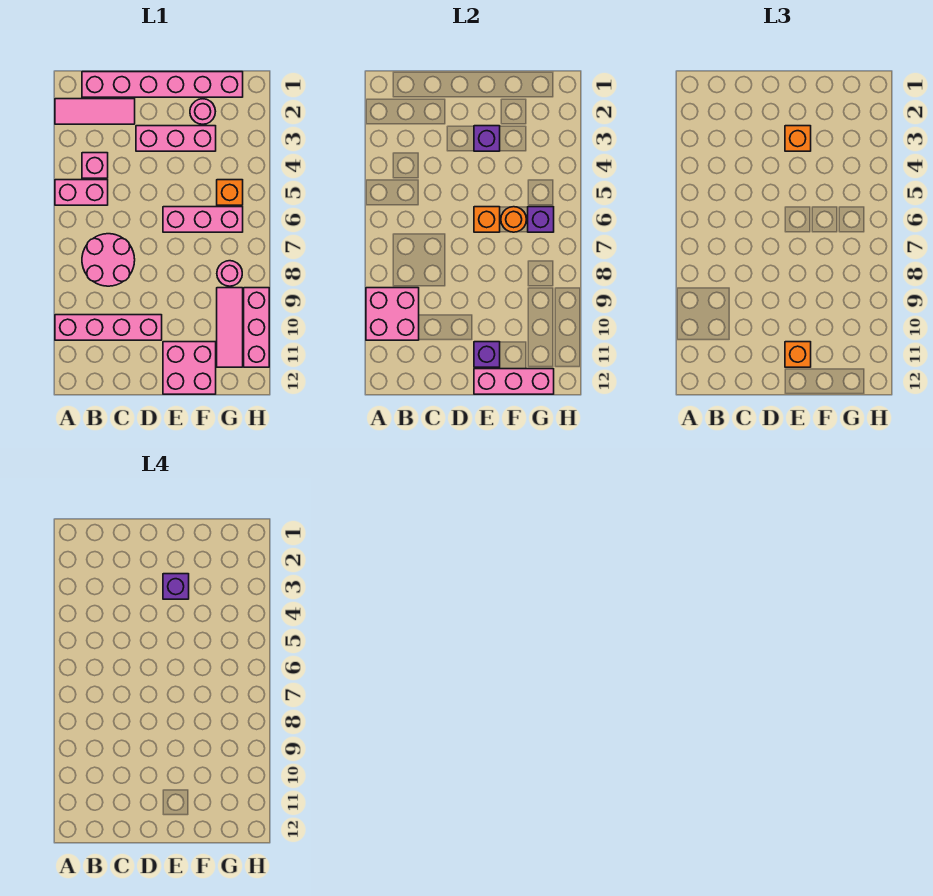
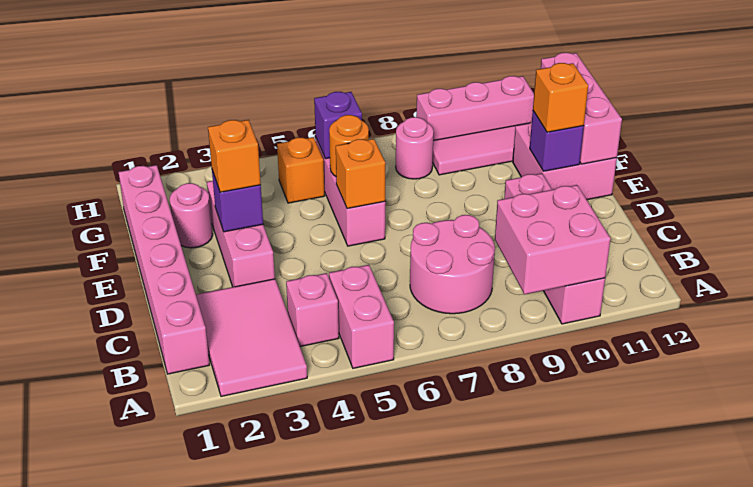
pink 1x3 tile [55,99,135,124] -> pink 2x3 tile [196,279,307,396]
purple 1x1 brick [163,574,189,599] -> none

